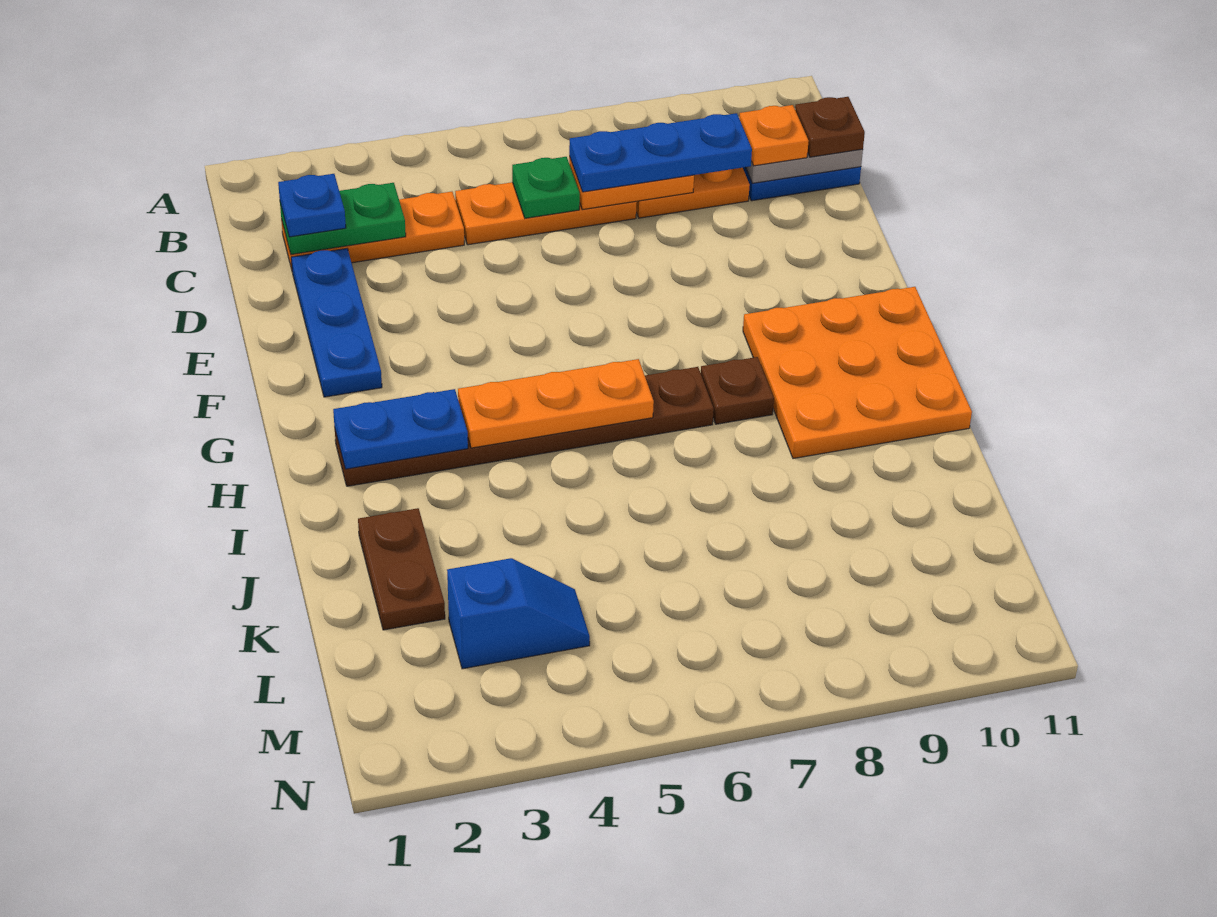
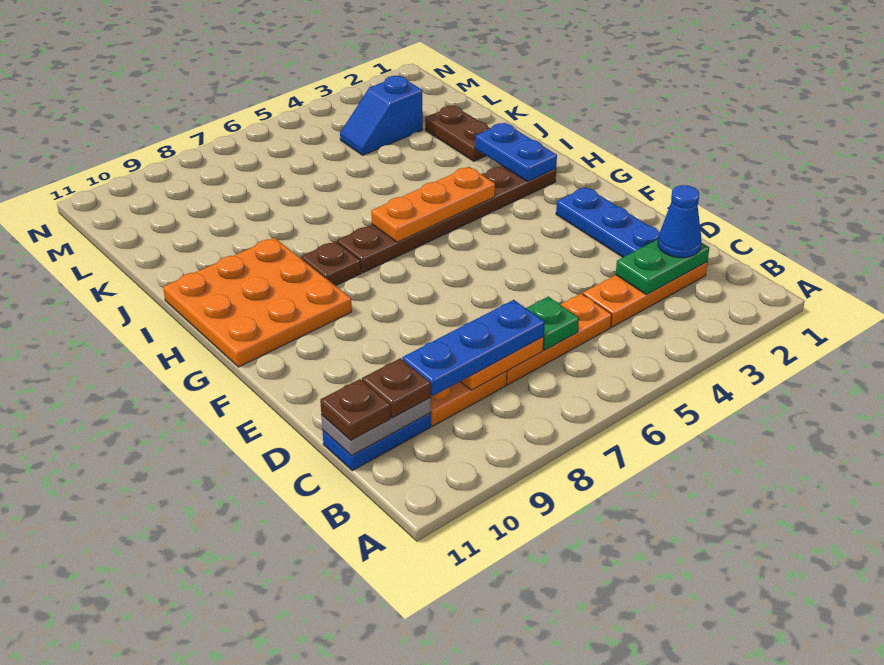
blue 1x1 plate [278,174,346,237] -> blue 1x1 cone [658,185,702,258]
orange 1x1 plate [739,105,809,166] -> brown 1x1 plate [362,358,431,418]
blue 1x2 plate [333,389,468,469] -> blue 1x2 plate turned to [475,123,557,182]

